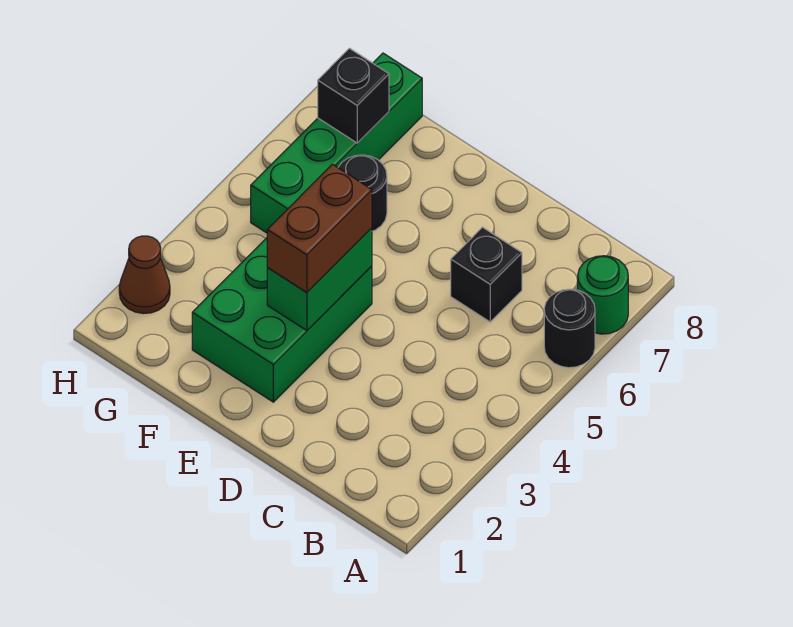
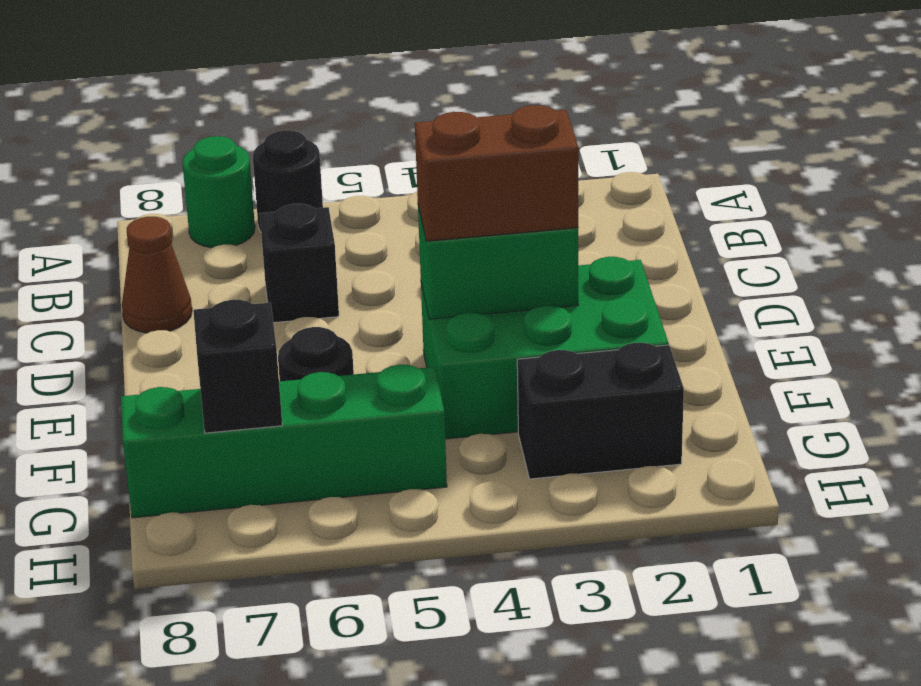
none -> black 1x2 brick [517,343,684,479]
brown 1x1 cone [119,236,170,314] -> brown 1x1 cone moved to [122,217,192,333]

